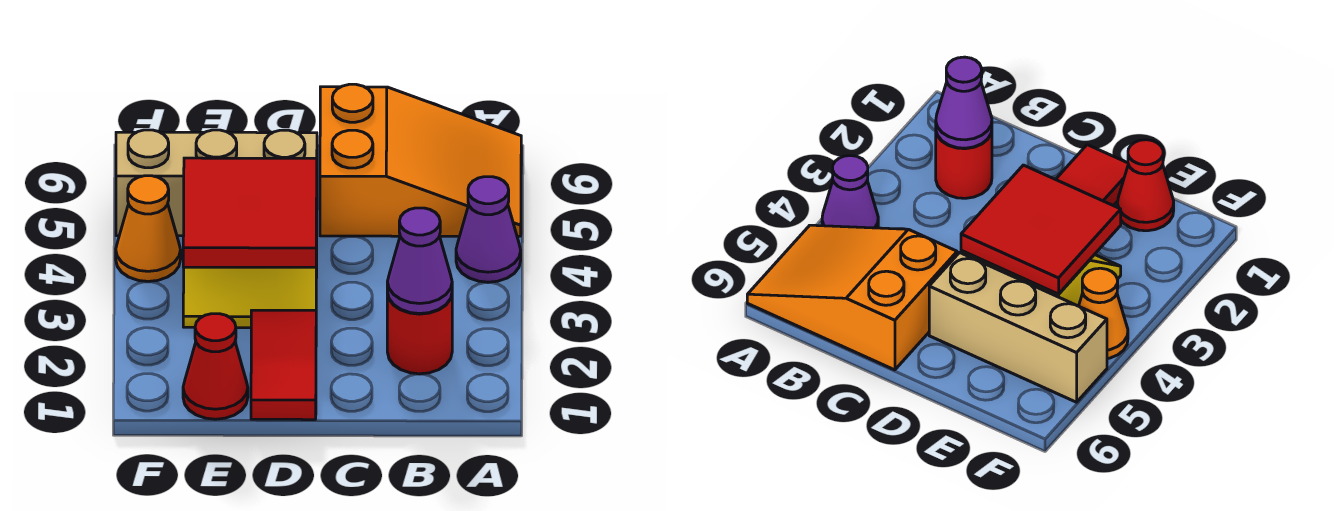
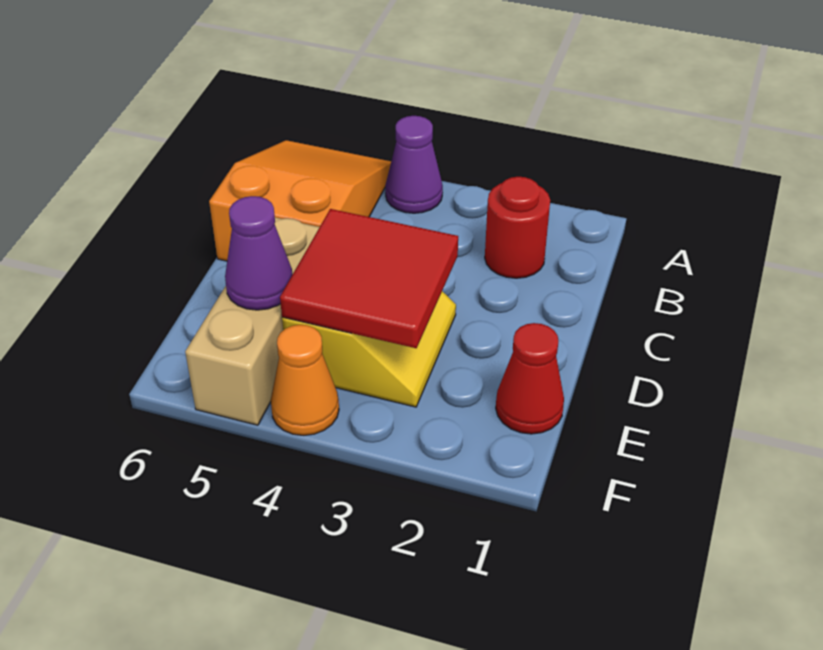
purple 1x1 cone [387,208,452,314] -> purple 1x1 cone moved to [225,196,293,310]
red 1x2 tile [251,310,316,420] -> none

